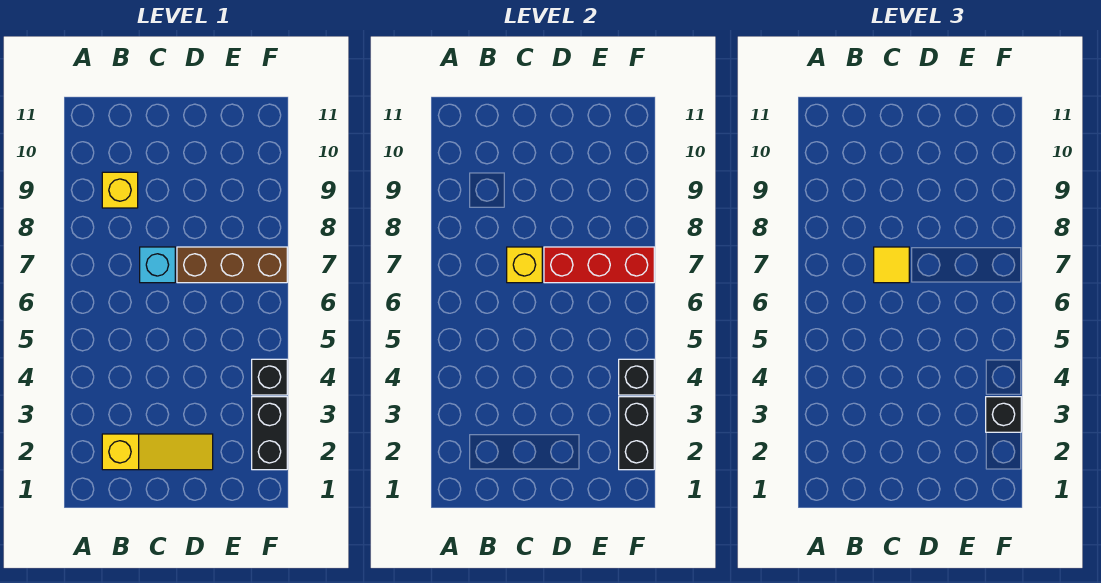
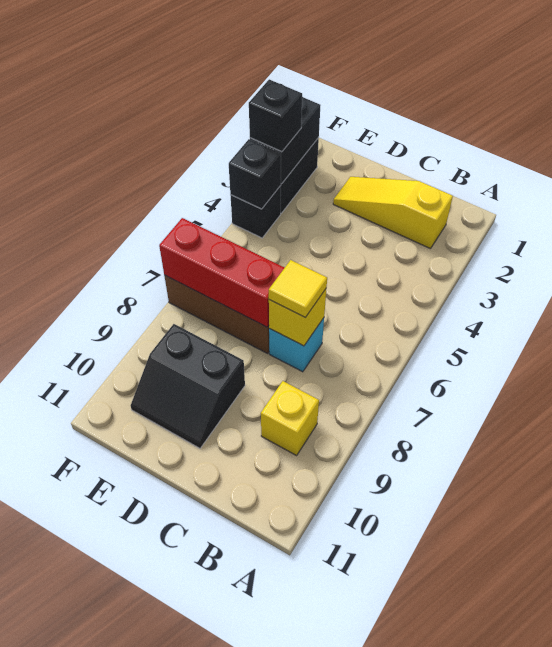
none -> black 2x2 slope [130,324,245,448]

